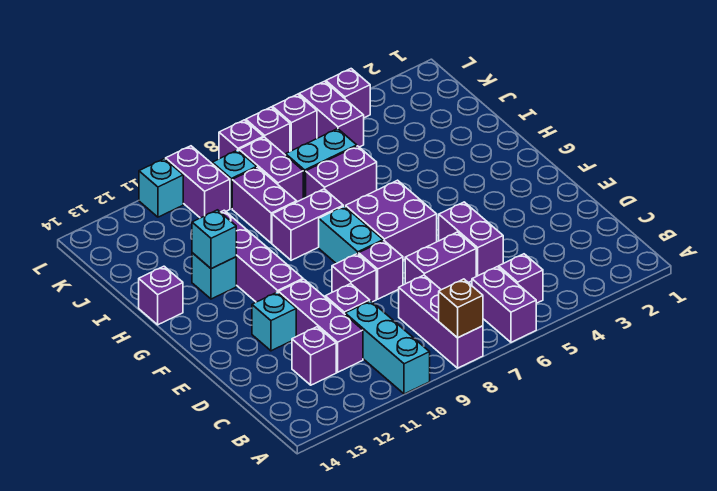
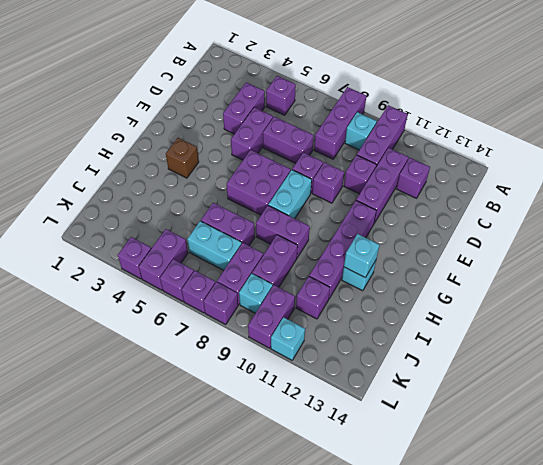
purple 1x2 brick [472,267,536,342] -> purple 1x2 brick moved to [223,82,265,134]
brown 1x1 brick [439,279,483,338] -> brown 1x1 brick moved to [166,138,199,178]
cyan 1x3 brick [345,301,430,394] -> purple 1x3 brick [357,105,408,165]
cyan 1x1 brick [252,292,296,351] -> cyan 1x1 brick moved to [345,112,377,150]
purple 1x1 brick [139,266,183,325] -> purple 1x1 brick moved to [296,277,330,319]

